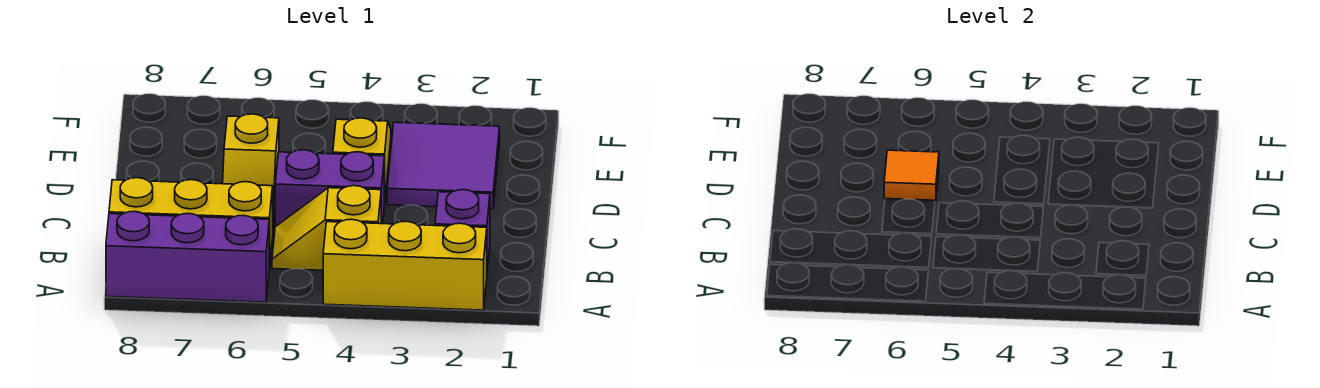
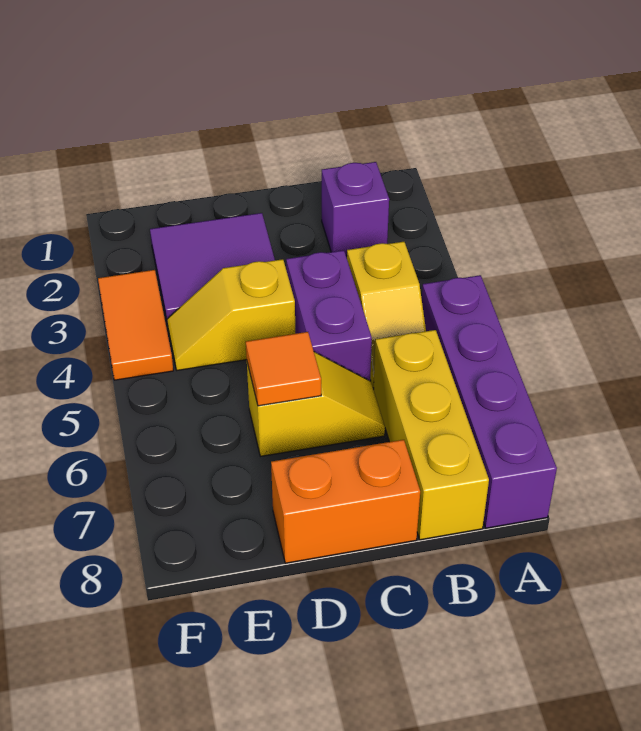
yellow 1x3 brick [323,219,487,310] -> none
purple 1x3 brick [106,212,269,302] -> purple 1x4 brick [422,275,557,528]
none -> orange 1x2 brick [271,440,420,563]
none -> orange 1x2 tile [98,270,173,380]

